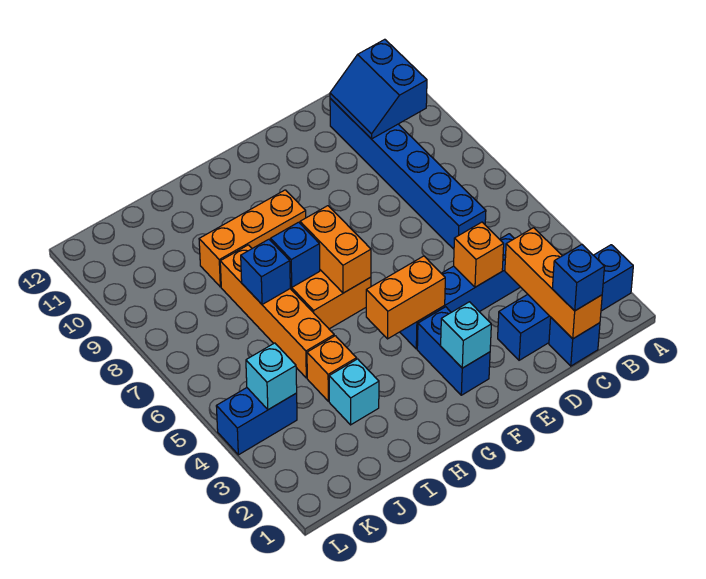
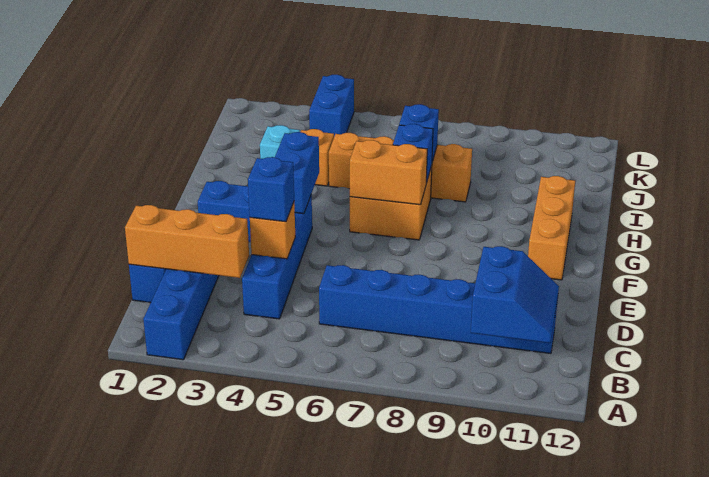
blue 2x2 slope [330,39,427,139] -> blue 2x2 slope turned to [471,246,559,343]
blue 1x1 brick [552,245,605,311] -> blue 1x1 brick moved to [248,157,294,222]
cyan 1x1 brick [441,302,491,368] -> none
orange 1x2 brick [366,256,445,339] -> blue 1x2 brick [275,132,319,214]
orange 1x3 brick [199,190,306,287] -> orange 1x3 brick moved to [528,176,575,280]
cyan 1x1 brick [246,343,297,410] -> none

